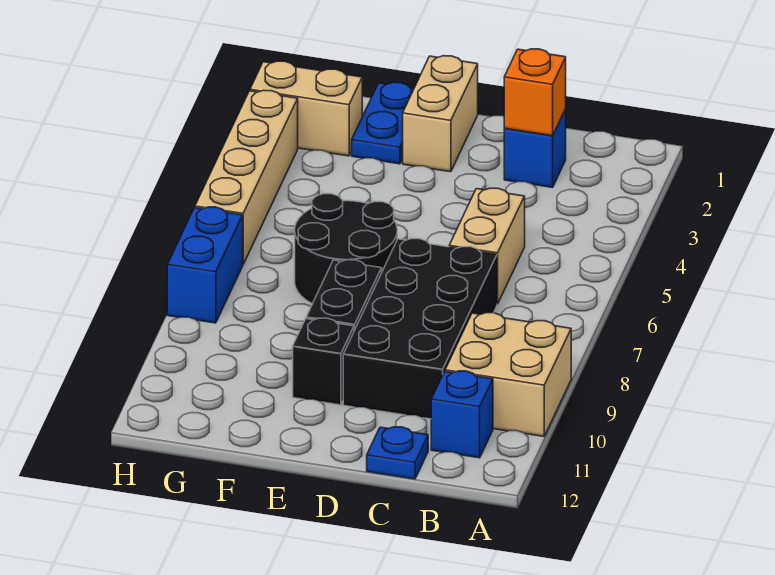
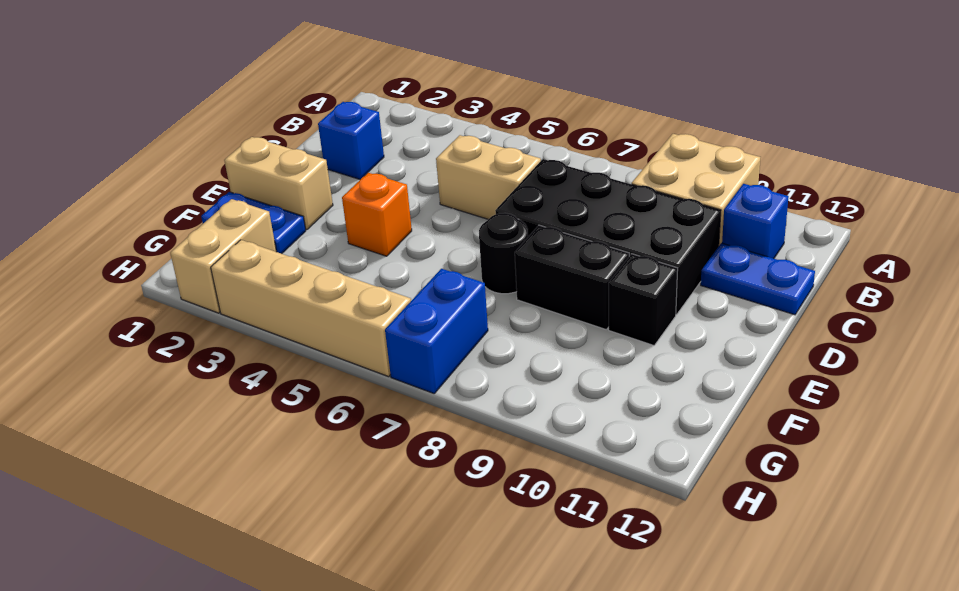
orange 1x1 brick [504,49,566,136] -> orange 1x1 brick moved to [342,173,412,256]
blue 1x1 plate [367,427,428,479] -> blue 1x2 plate [701,243,815,315]
black 2x2 round brick [295,194,397,304] -> black 1x1 round brick [479,213,528,294]
blue 1x2 brick [167,207,243,323] -> blue 1x2 brick turned to [385,269,488,393]

